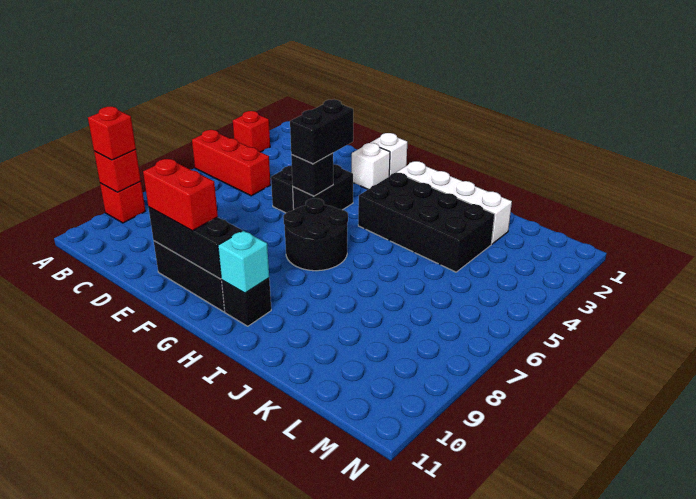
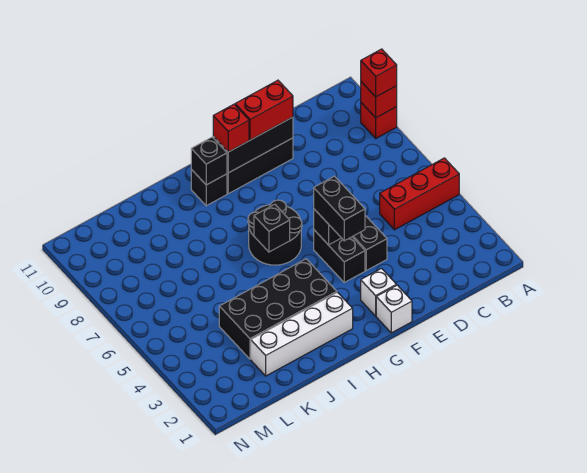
red 1x1 brick [233,111,270,152] -> red 1x1 brick moved to [213,104,249,152]
none -> black 1x1 brick [254,204,290,252]
cyan 1x1 brick [218,231,269,293] -> black 1x1 brick [191,137,227,185]

